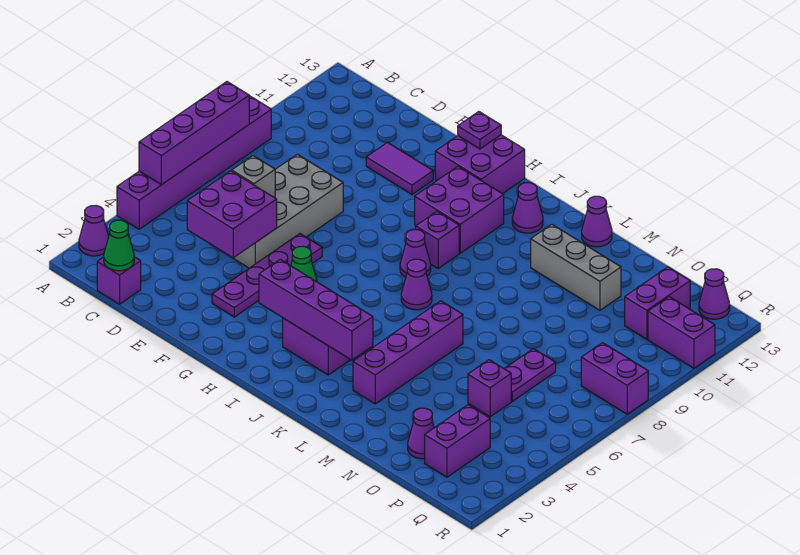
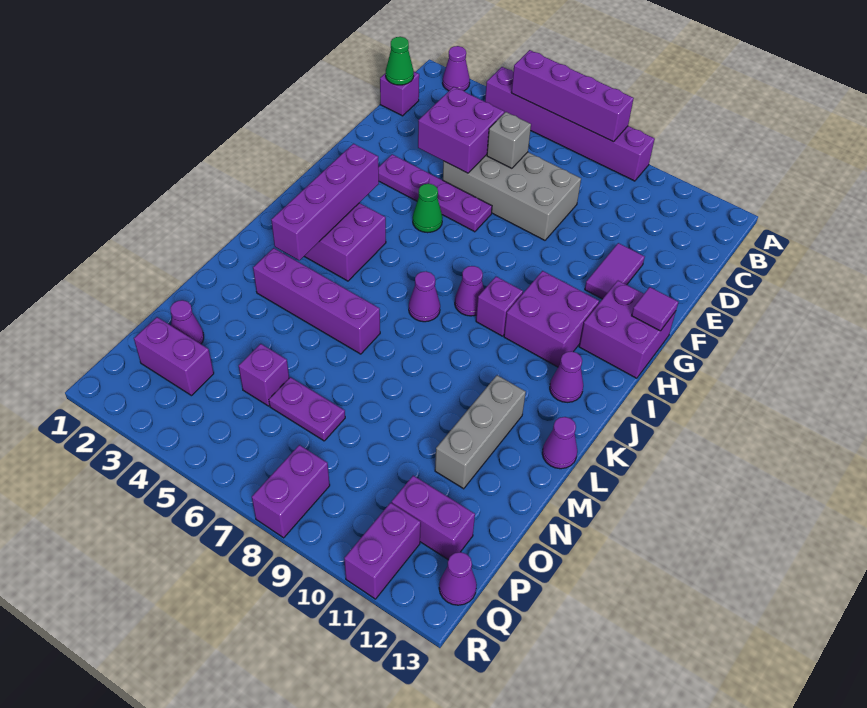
purple 1x1 plate [458,112,501,149] -> purple 1x1 tile [632,287,678,331]

